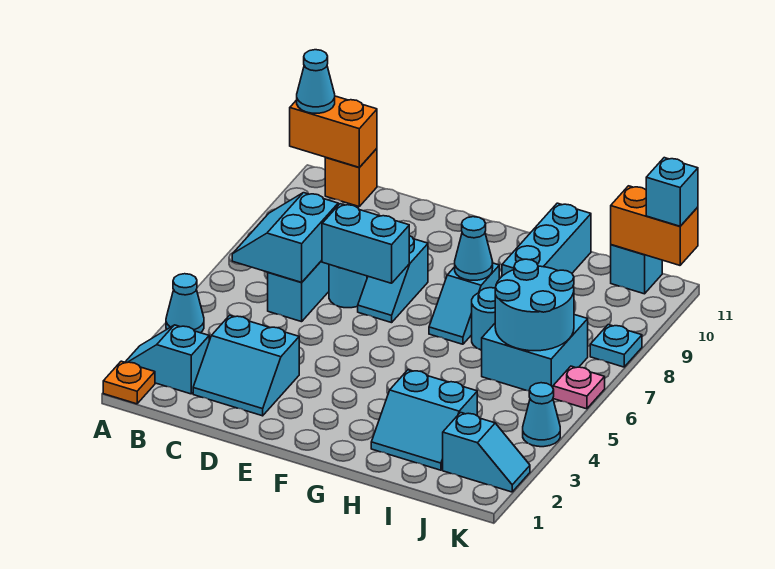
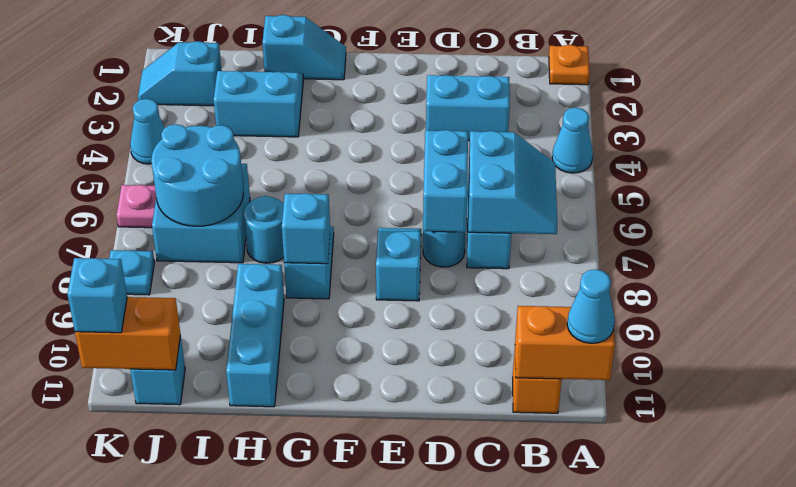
cyan 1x2 slope [125,325,209,394] -> cyan 1x2 slope moved to [262,15,346,80]
cyan 1x2 brick [322,204,409,283] -> cyan 1x2 brick turned to [423,130,468,232]
cyan 1x1 cone [455,217,493,280] -> cyan 1x1 brick [282,193,330,264]

